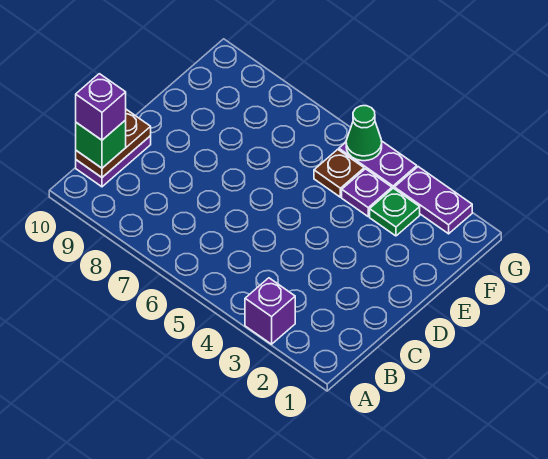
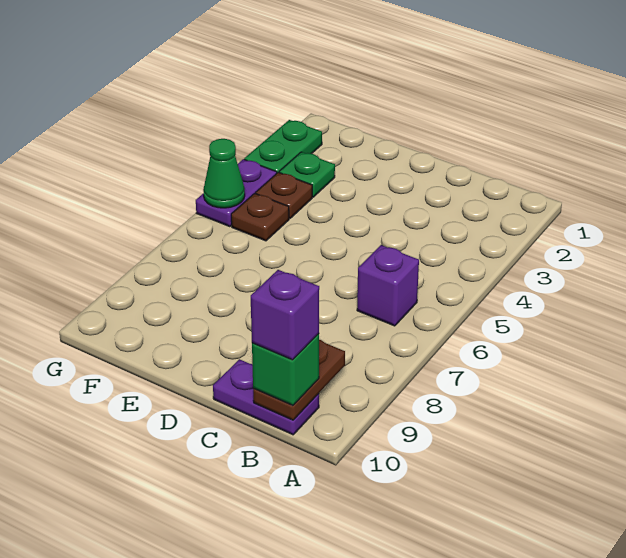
purple 1x1 brick [245,278,295,344] -> purple 1x1 brick moved to [357,245,419,326]
brown 1x2 plate [76,109,151,177] -> brown 1x2 plate turned to [253,340,345,420]
purple 1x1 plate [342,169,392,216] -> brown 1x1 plate [256,172,312,219]
purple 1x2 plate [394,167,472,234] -> green 1x2 plate [244,120,322,173]

